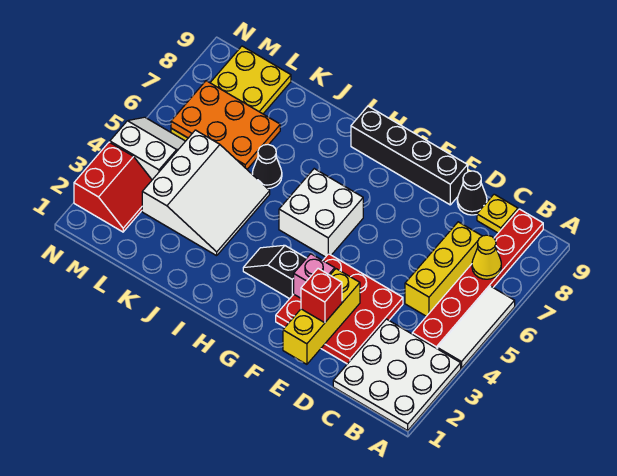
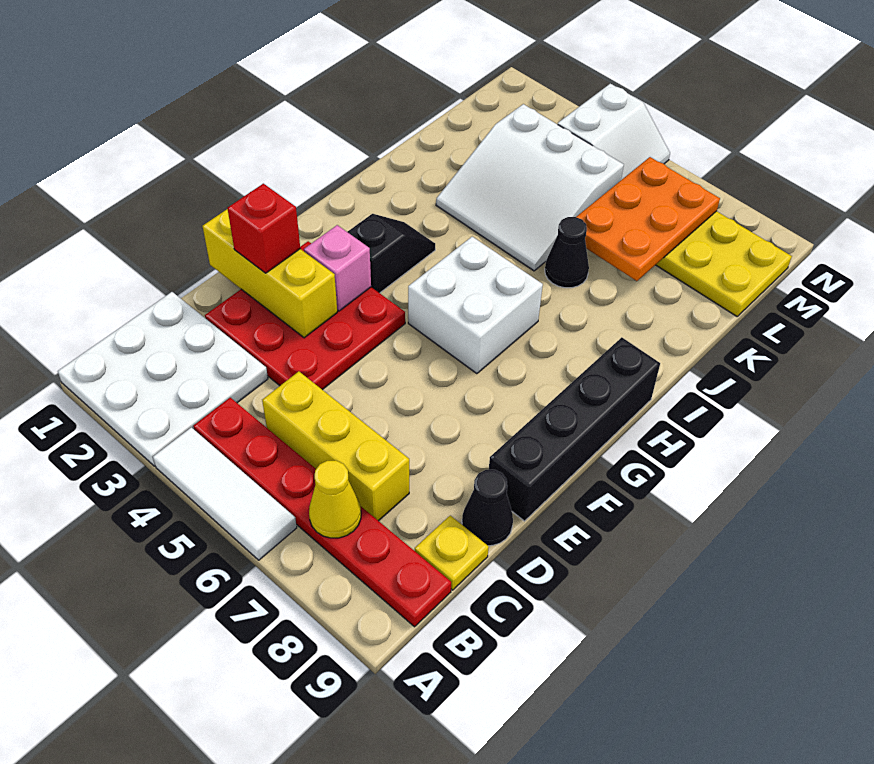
red 2x2 slope [74,142,152,232] -> none

